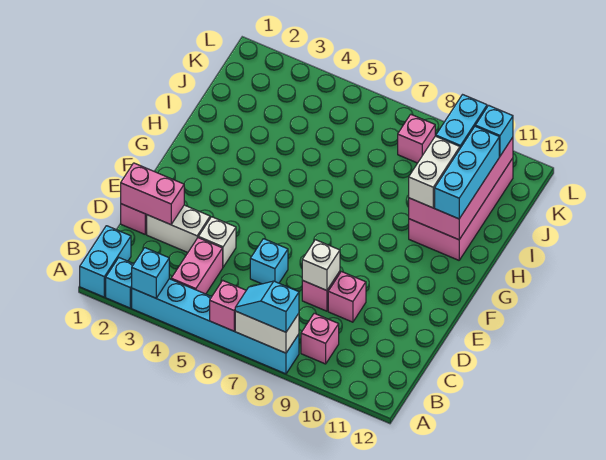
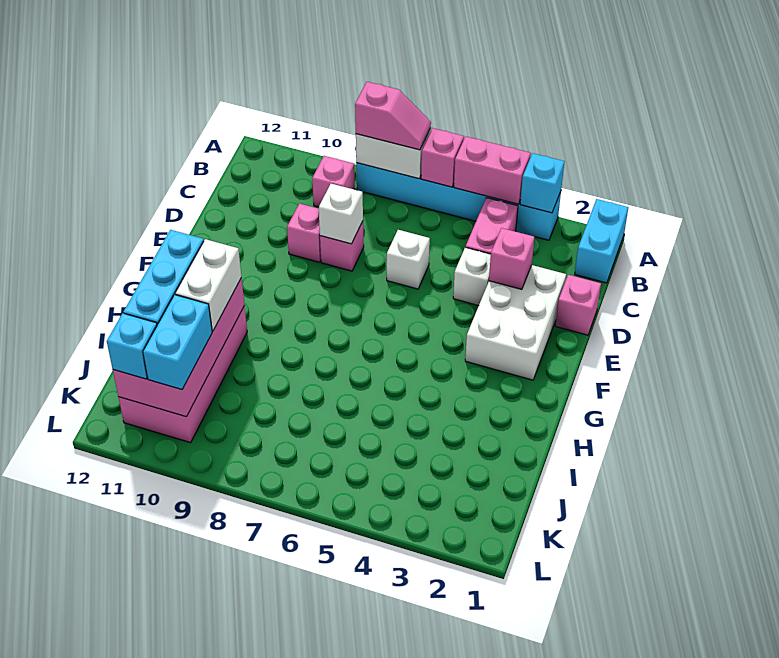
cyan 1x1 brick [106,258,134,308] -> none
cyan 1x2 slope [235,281,299,332] -> pink 1x2 slope [355,82,431,150]
pink 1x2 brick [121,163,184,225] -> pink 1x2 brick moved to [454,136,531,204]
white 1x2 brick [147,205,210,253] -> white 2x3 brick [465,265,566,380]
cyan 1x1 brick [250,239,288,284] -> white 1x1 brick [387,230,430,289]
pink 1x1 brick [398,114,435,163] -> pink 1x1 brick moved to [489,228,534,289]

